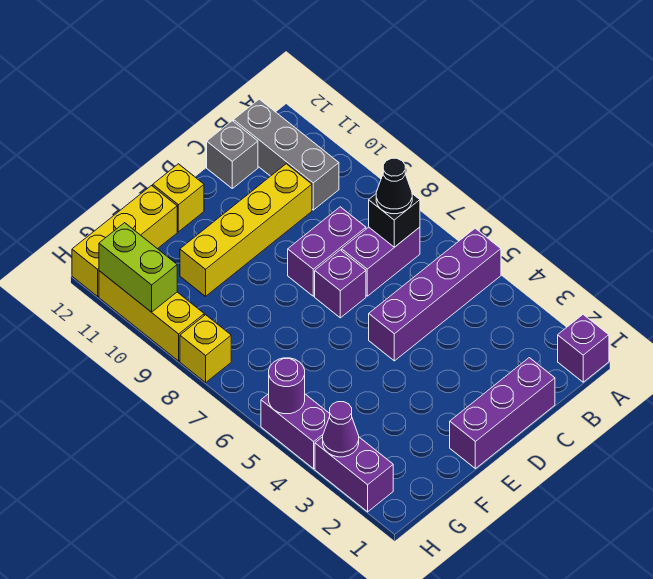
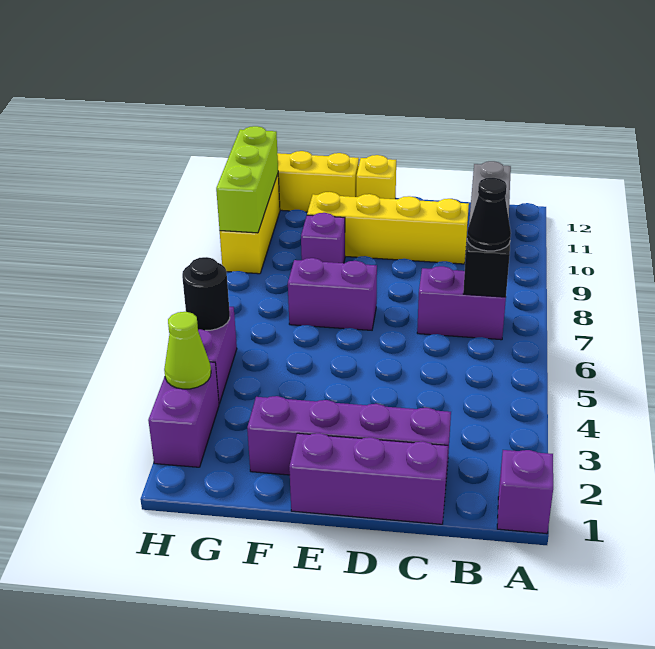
purple 1x4 brick [369,228,501,361] -> purple 1x4 brick moved to [247,396,451,478]
purple 1x2 brick [288,207,366,296] -> purple 1x2 brick moved to [288,258,377,330]
grey 1x1 brick [207,121,258,188] -> none
purple 1x1 brick [315,250,366,318] -> purple 1x1 brick moved to [301,213,345,263]
purple 1x1 cone [323,402,359,457] -> lime 1x1 cone [164,312,211,389]
purple 1x1 round brick [269,358,305,414] -> black 1x1 round brick [182,257,230,330]
yellow 1x1 brick [180,315,231,382] -> none
lime 1x2 brick [99,223,177,312] -> lime 1x3 brick [216,126,278,233]

